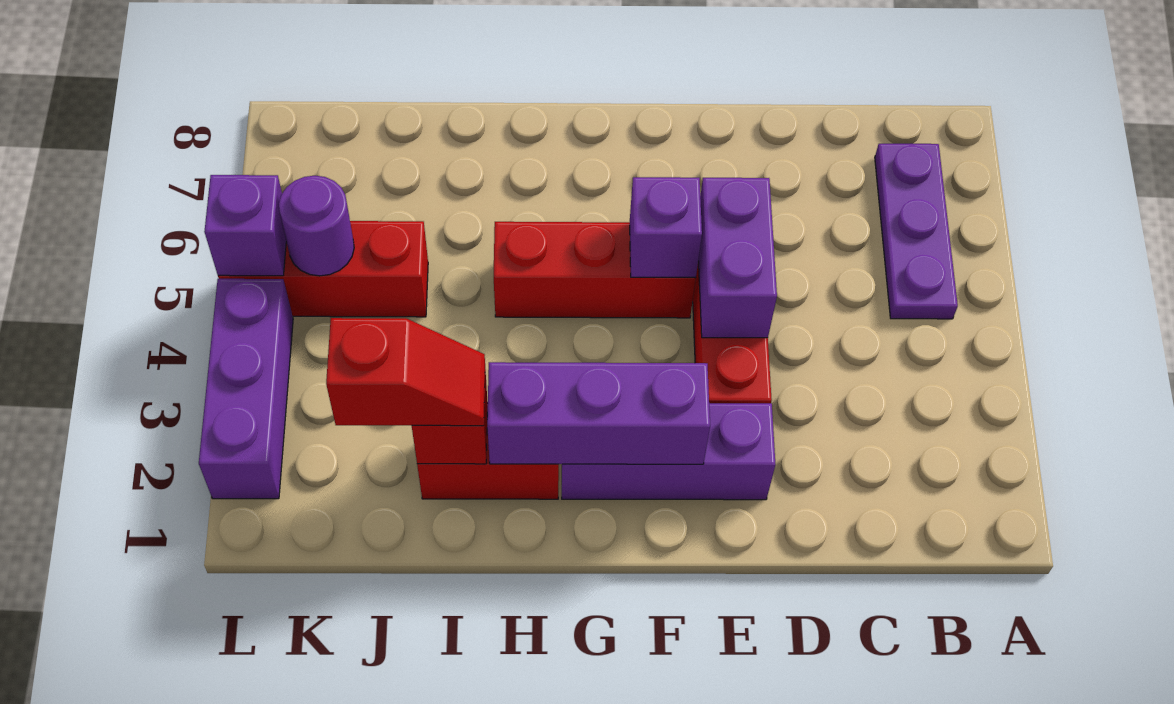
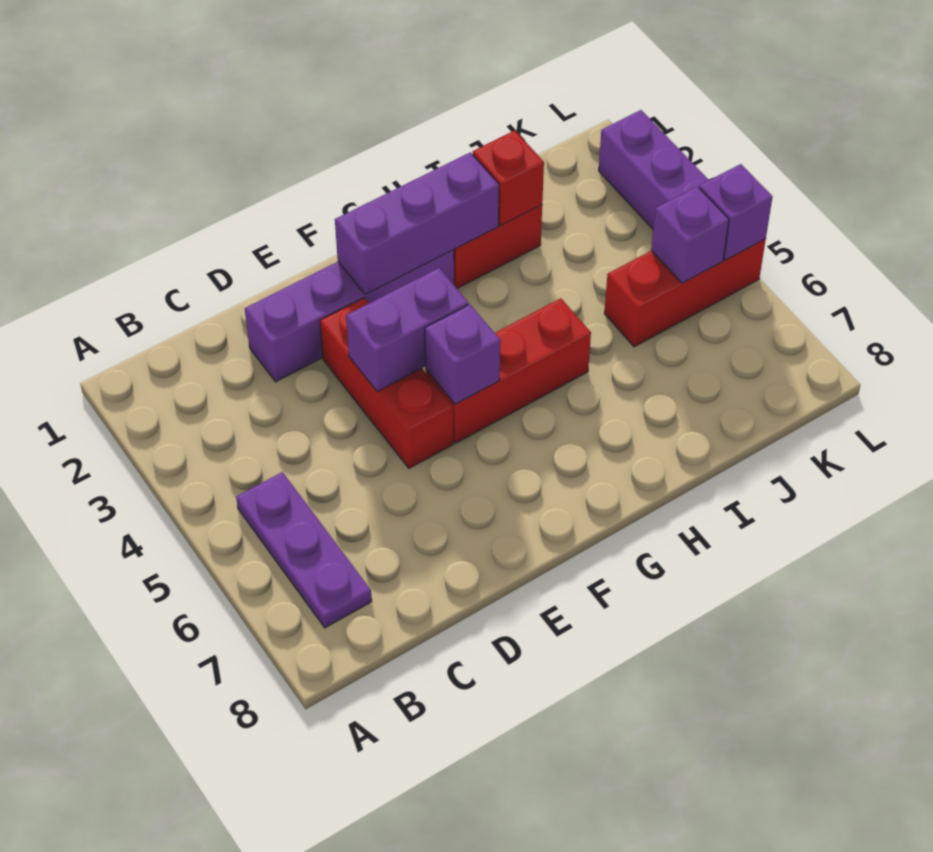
purple 1x3 brick [562,403,776,500] -> purple 1x4 brick [245,250,454,382]
purple 1x2 brick [698,178,777,338] -> purple 1x2 brick turned to [346,268,469,392]
red 1x2 slope [326,318,485,426] -> none
purple 1x1 round brick [279,176,354,276] -> purple 1x1 brick [651,187,729,283]

